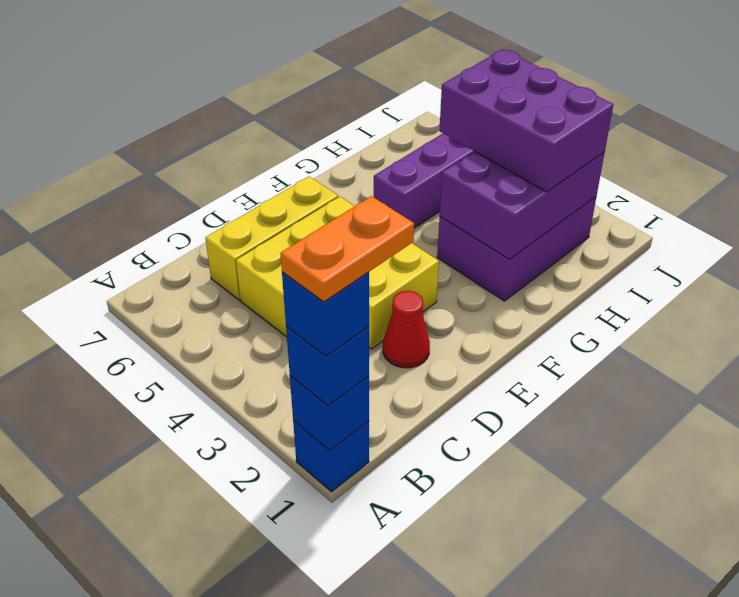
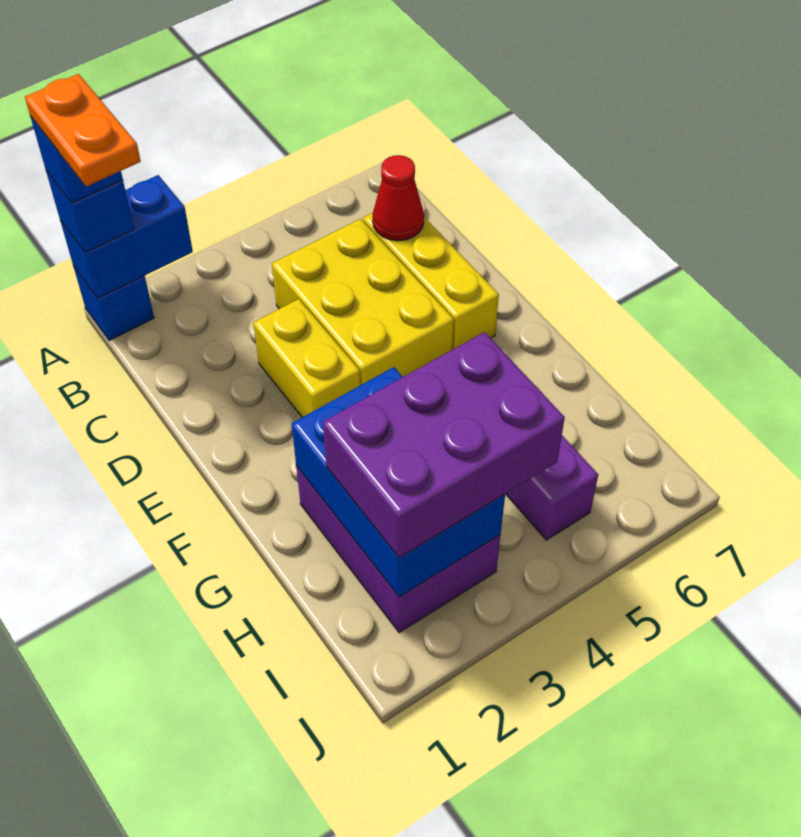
blue 1x1 brick [290,376,369,450] -> blue 1x2 brick [60,175,193,298]
red 1x1 cone [383,291,430,368] -> red 1x1 cone moved to [373,155,424,241]
purple 2x3 brick [440,151,605,259] -> blue 2x3 brick [292,367,505,597]

